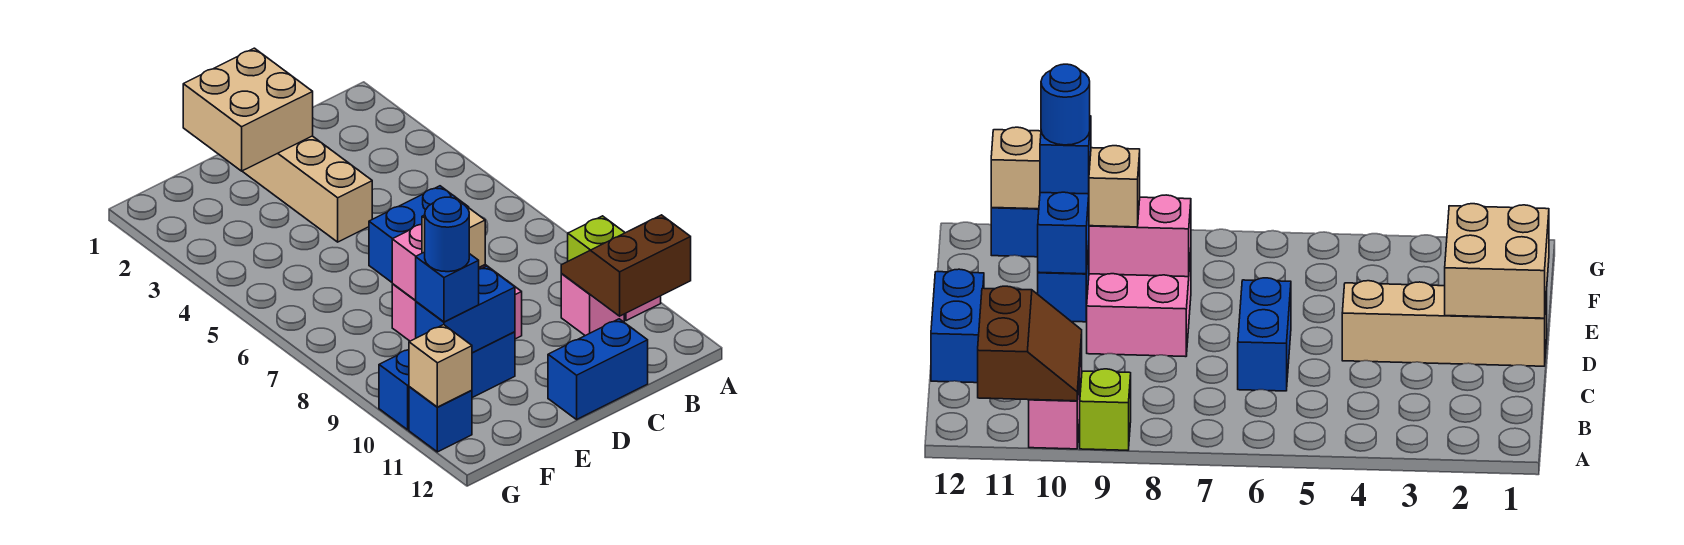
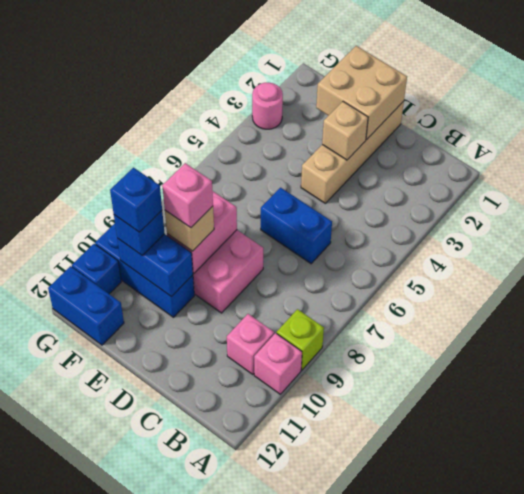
brown 2x2 slope [561,215,691,316] -> none
blue 1x2 brick [548,319,648,419] -> blue 1x2 brick moved to [48,266,124,345]
none -> pink 1x1 brick [162,163,213,228]
blue 1x1 round brick [425,197,469,272] -> blue 1x1 brick [110,168,162,232]
none -> pink 1x1 round brick [252,83,283,129]
tan 1x1 brick [409,325,472,407] -> tan 1x1 brick moved to [322,102,368,160]

